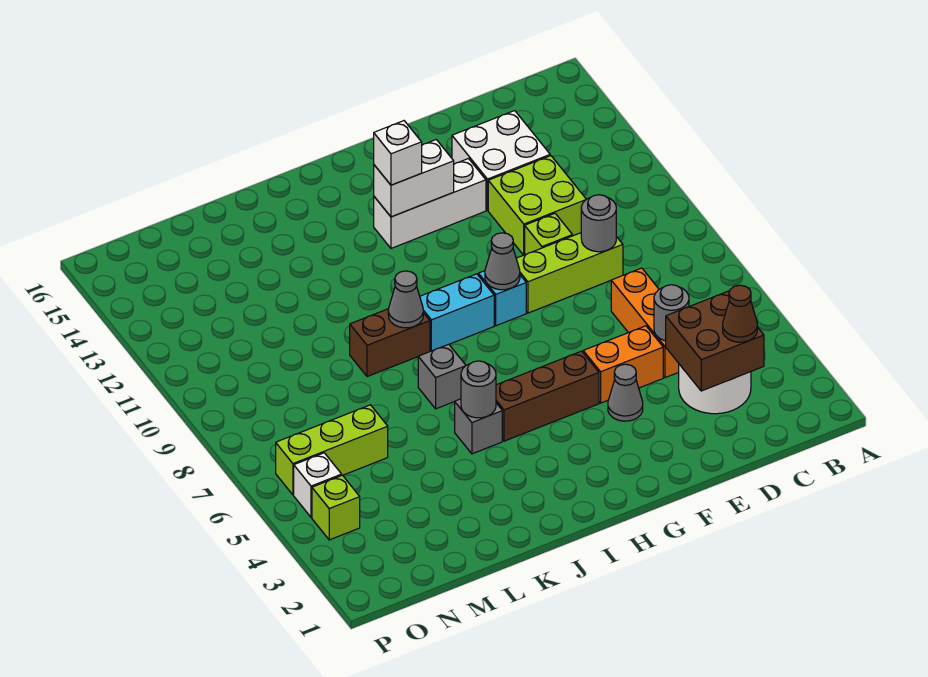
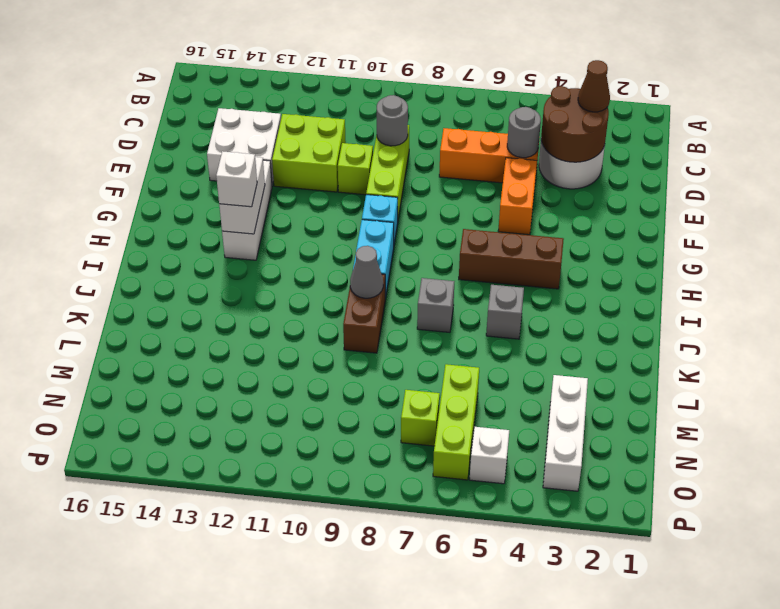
brown 2x2 brick [666,291,764,391] -> brown 2x2 round brick [541,86,609,162]
grey 1x1 cone [608,364,643,421] -> none
brown 1x3 brick [496,351,599,441] -> brown 1x3 brick turned to [459,229,564,289]
grey 1x1 cone [485,233,520,290] -> none
grey 1x1 round brick [461,361,496,418] -> none
none -> white 1x3 brick [543,375,588,491]
lime 1x1 brick [312,475,360,540] -> lime 1x1 brick moved to [401,390,440,446]

